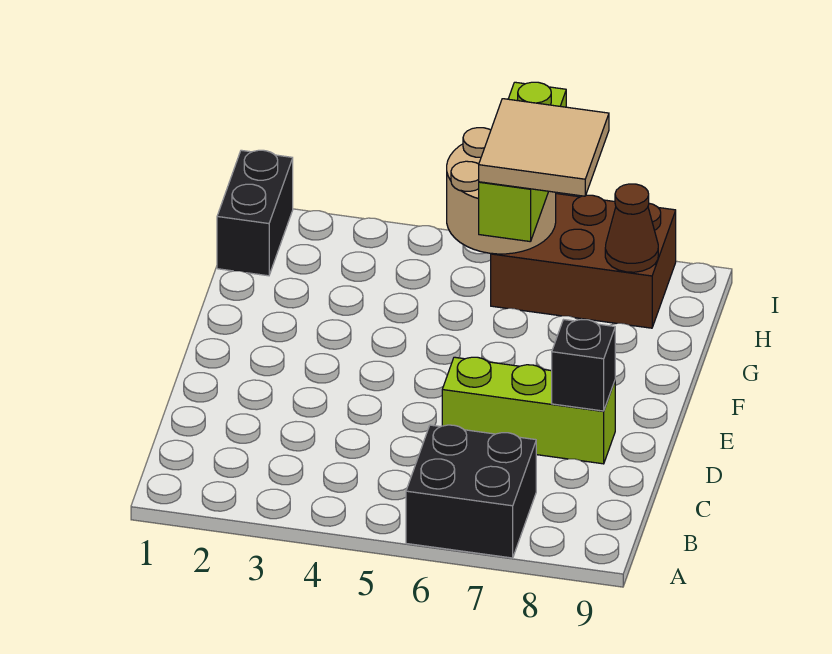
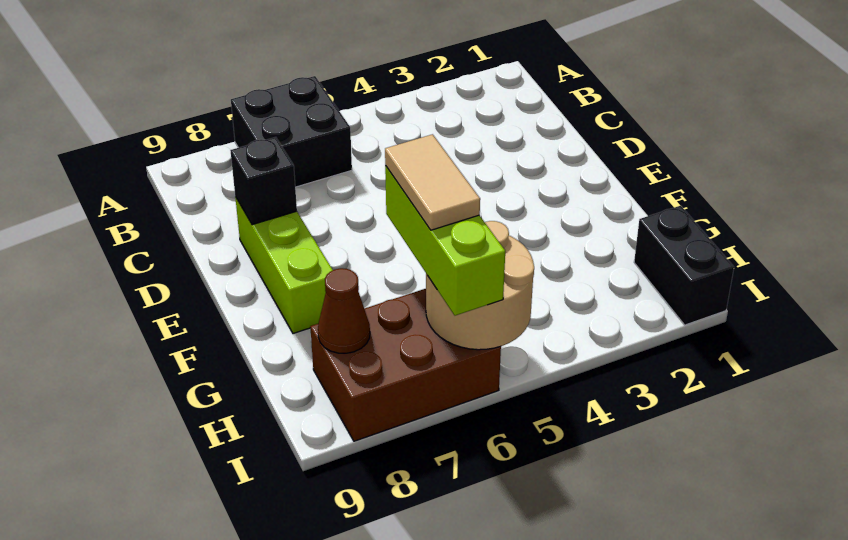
lime 1x3 brick [442,357,615,464] -> lime 1x3 brick turned to [235,197,333,334]
tan 2x2 tile [479,99,609,196] -> tan 1x2 tile [385,134,480,230]

